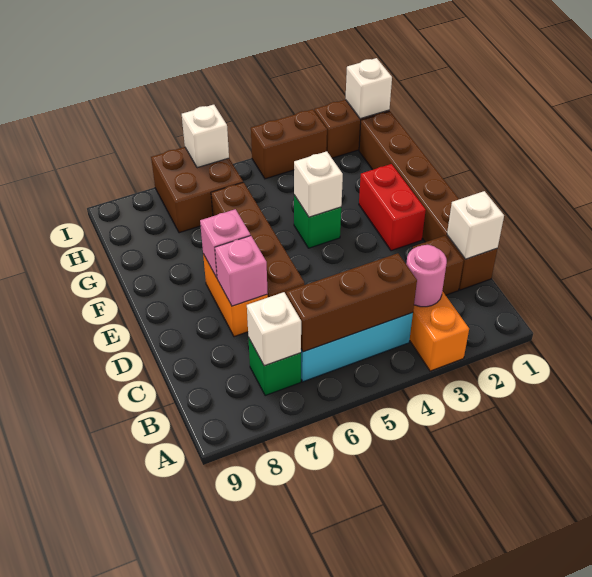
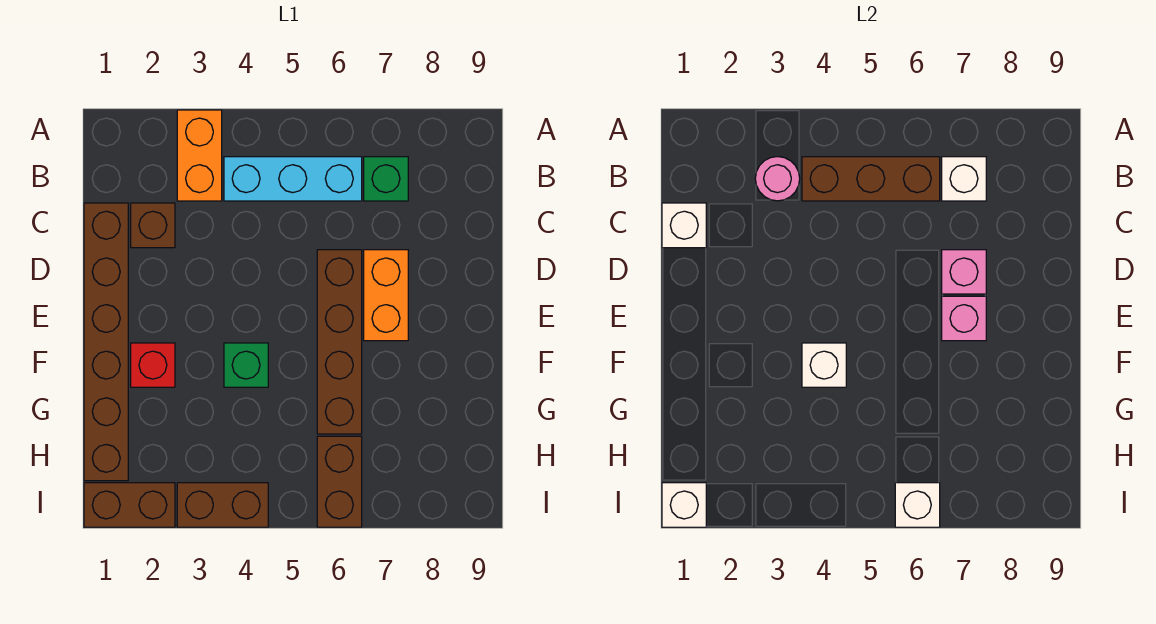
red 1x2 brick [359,164,426,251] -> red 1x1 brick [131,343,175,387]
brown 2x2 brick [151,147,243,233] -> brown 1x2 brick [317,436,362,527]

